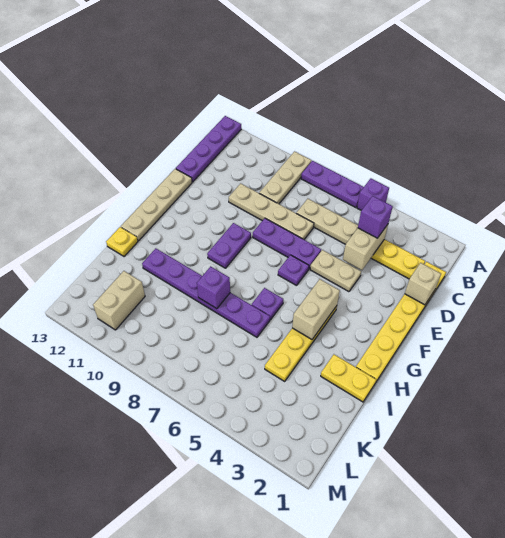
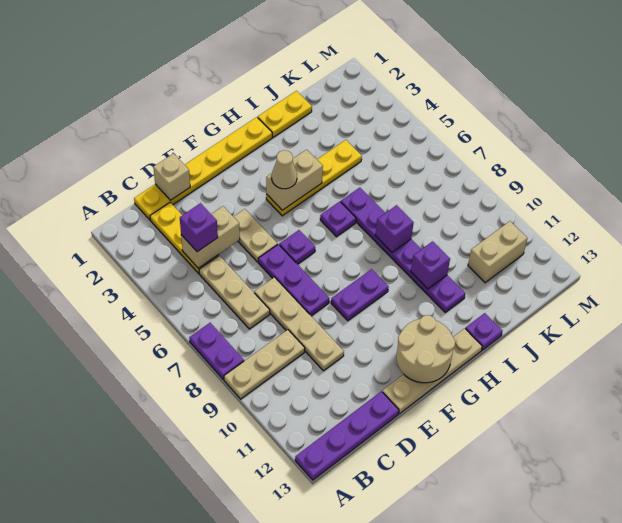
purple 1x1 brick [357,179,389,210] -> purple 1x1 brick moved to [411,241,450,289]
purple 1x3 plate [301,161,364,208] -> purple 1x2 plate [189,323,244,379]
none -> tan 2x2 round brick [396,315,455,383]
none -> tan 1x1 cone [272,150,297,189]
yellow 1x2 plate [321,355,376,402] -> yellow 1x2 plate turned to [258,91,312,137]
yellow 1x1 plate [106,227,138,257] -> purple 1x1 plate [465,313,502,350]

